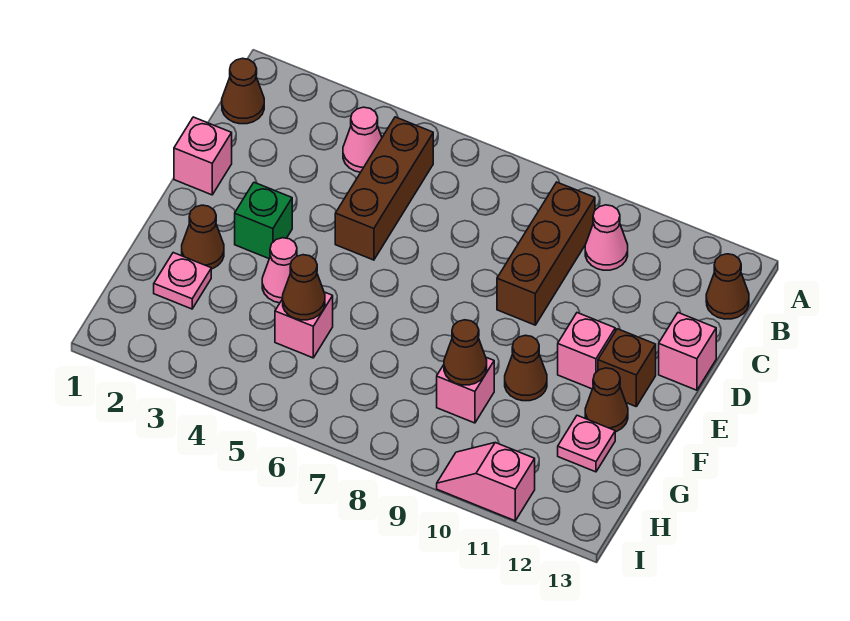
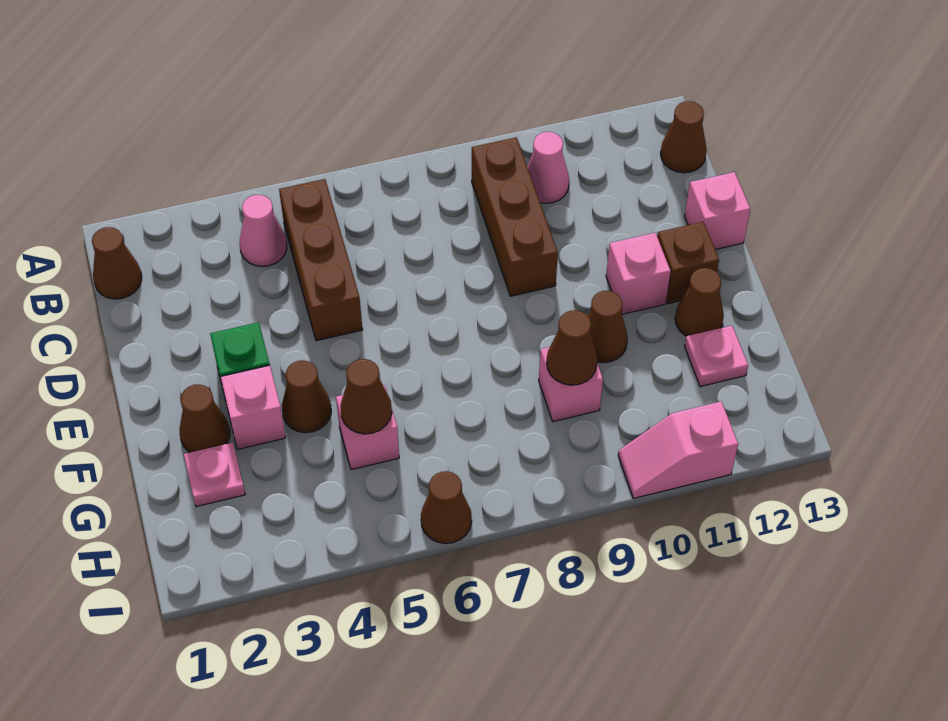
pink 1x1 brick [174,117,232,195] -> pink 1x1 brick moved to [221,365,286,449]
pink 1x1 cone [262,238,297,303] -> brown 1x1 cone [282,360,331,433]
none -> brown 1x1 cone [421,471,472,544]

